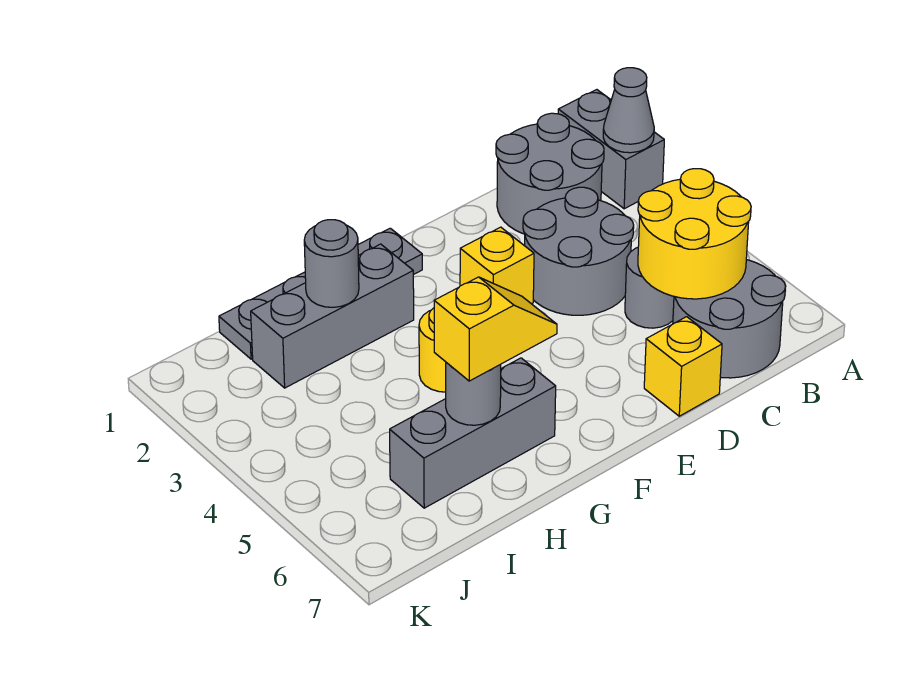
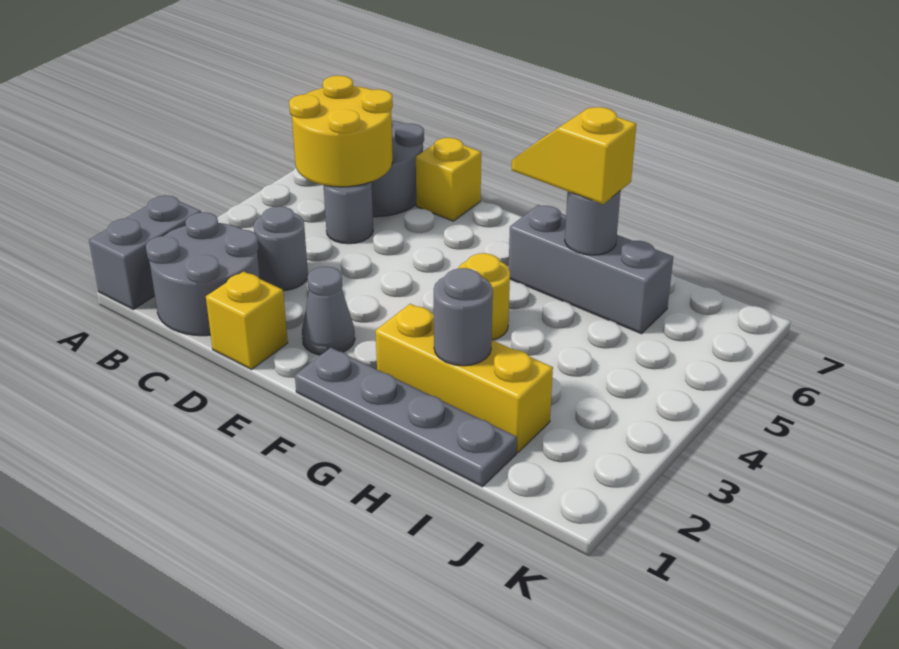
grey 1x1 cone [603,68,654,153] -> grey 1x1 cone moved to [302,267,355,355]
grey 2x2 round brick [523,187,634,315] -> grey 1x1 round brick [254,206,308,290]
yellow 1x1 brick [460,227,534,304] -> yellow 1x1 brick moved to [206,271,288,369]
grey 1x3 brick [251,244,414,388] -> yellow 1x3 brick [376,304,553,453]

